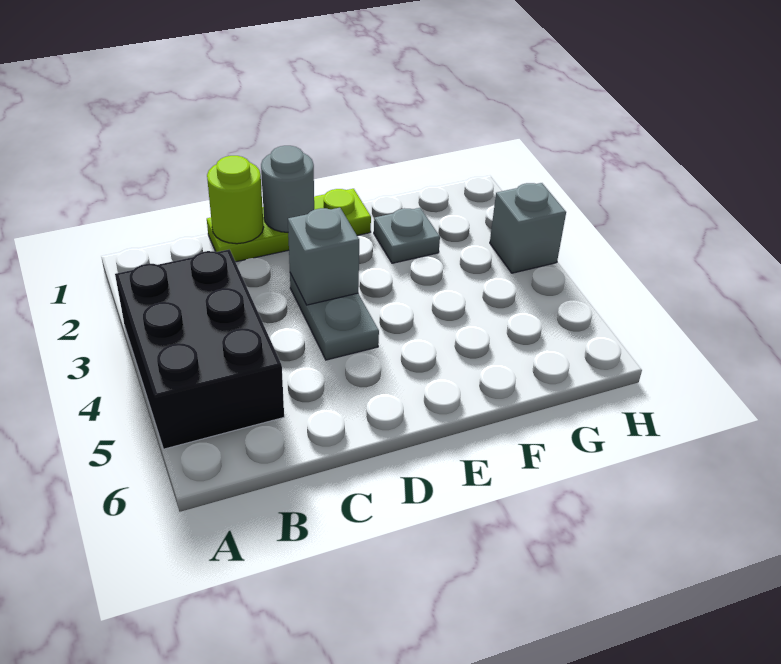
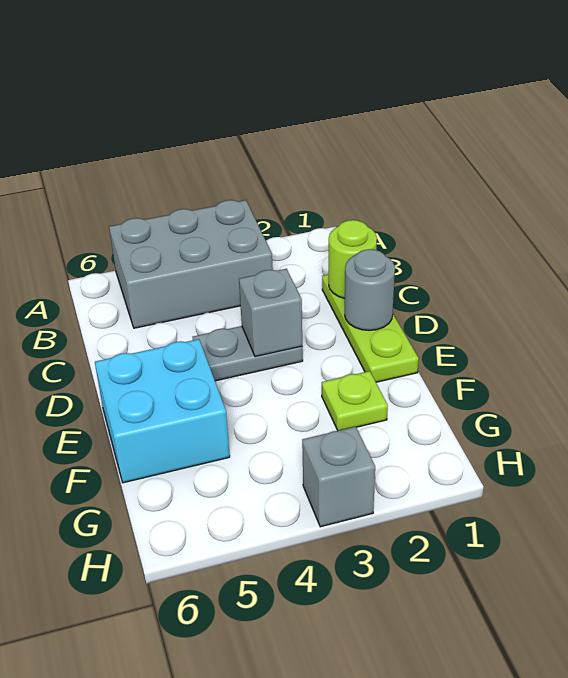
black 2x3 brick [115,249,284,449] -> grey 2x3 brick [109,200,273,328]
none -> cyan 2x2 brick [95,339,230,483]
grey 1x1 plate [374,208,440,263] -> lime 1x1 plate [322,371,388,431]

